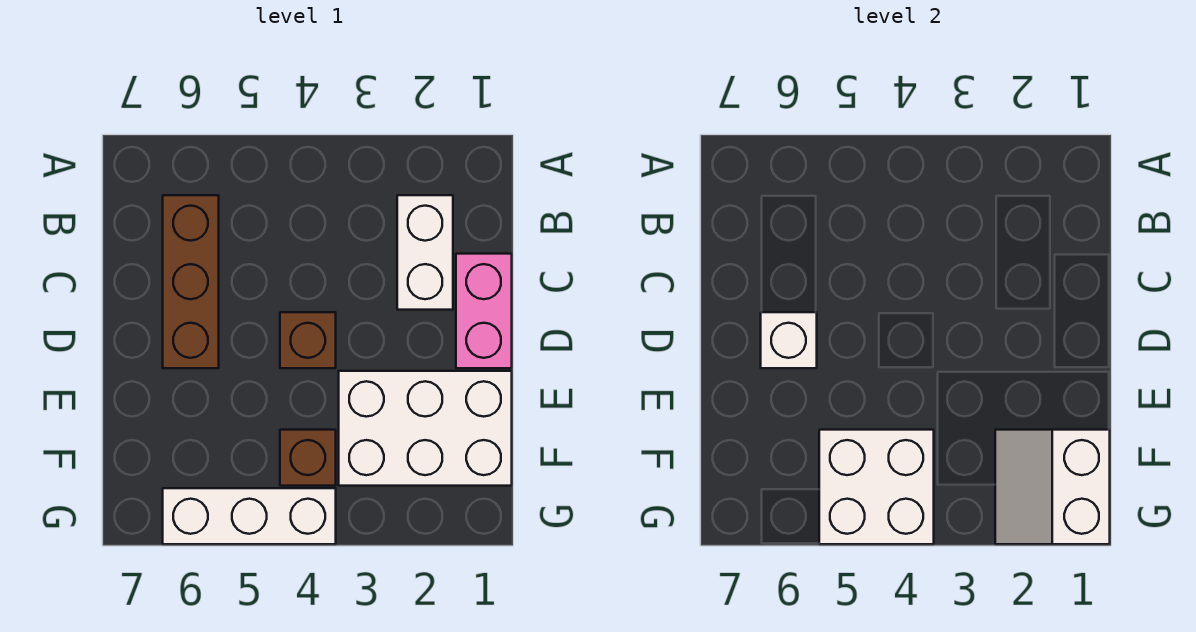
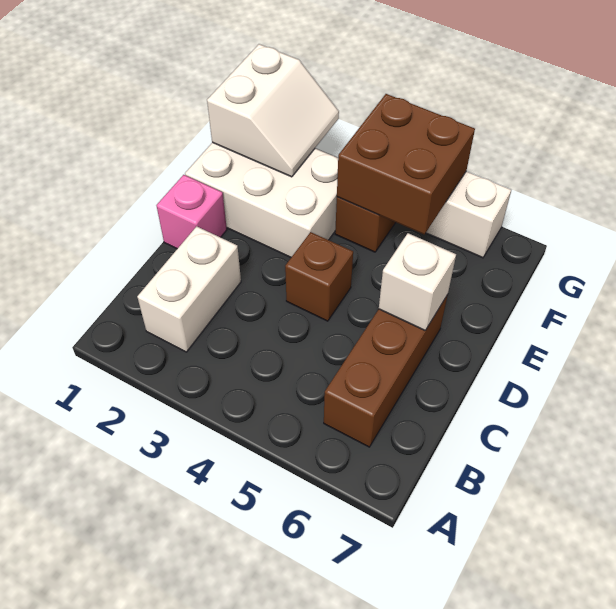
pink 1x2 brick [456,254,512,368] -> pink 1x1 brick [157,175,227,249]
white 2x2 brick [819,430,934,544] -> brown 2x2 brick [337,94,475,234]

